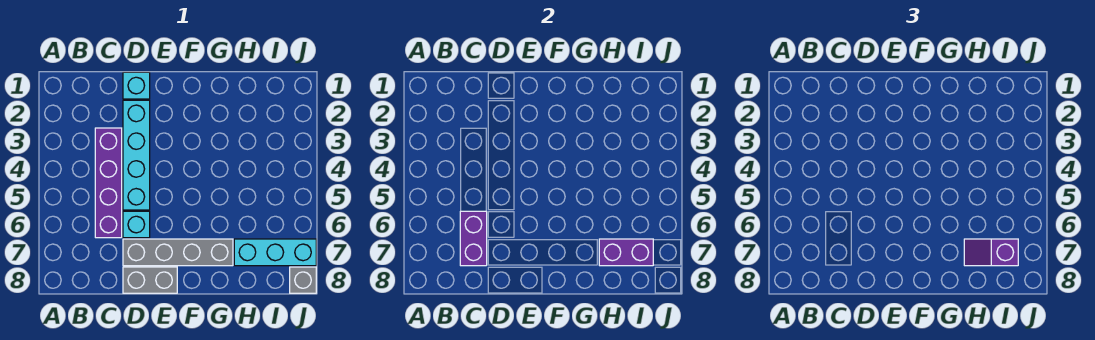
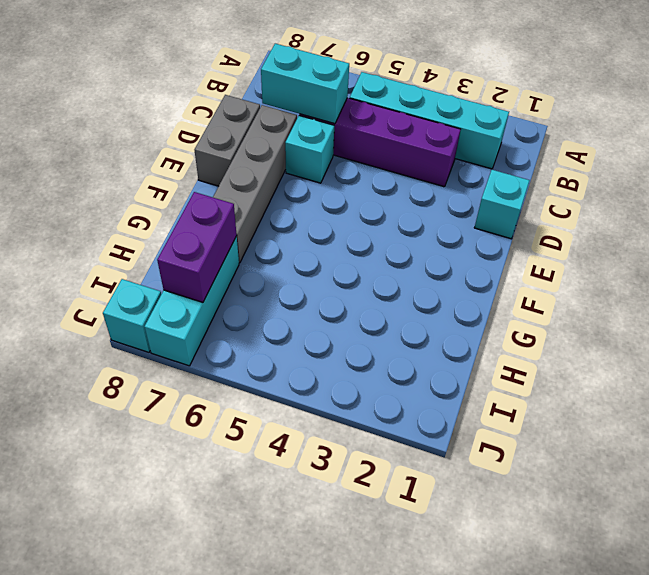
purple 1x2 brick [460,211,487,266] -> cyan 1x2 brick [261,44,349,124]
cyan 1x4 brick [123,100,150,210] -> cyan 1x4 brick moved to [350,72,509,169]
purple 1x2 slope [964,239,1018,266] -> none
grey 1x1 brick [290,267,316,293] -> cyan 1x1 brick [103,279,161,352]

